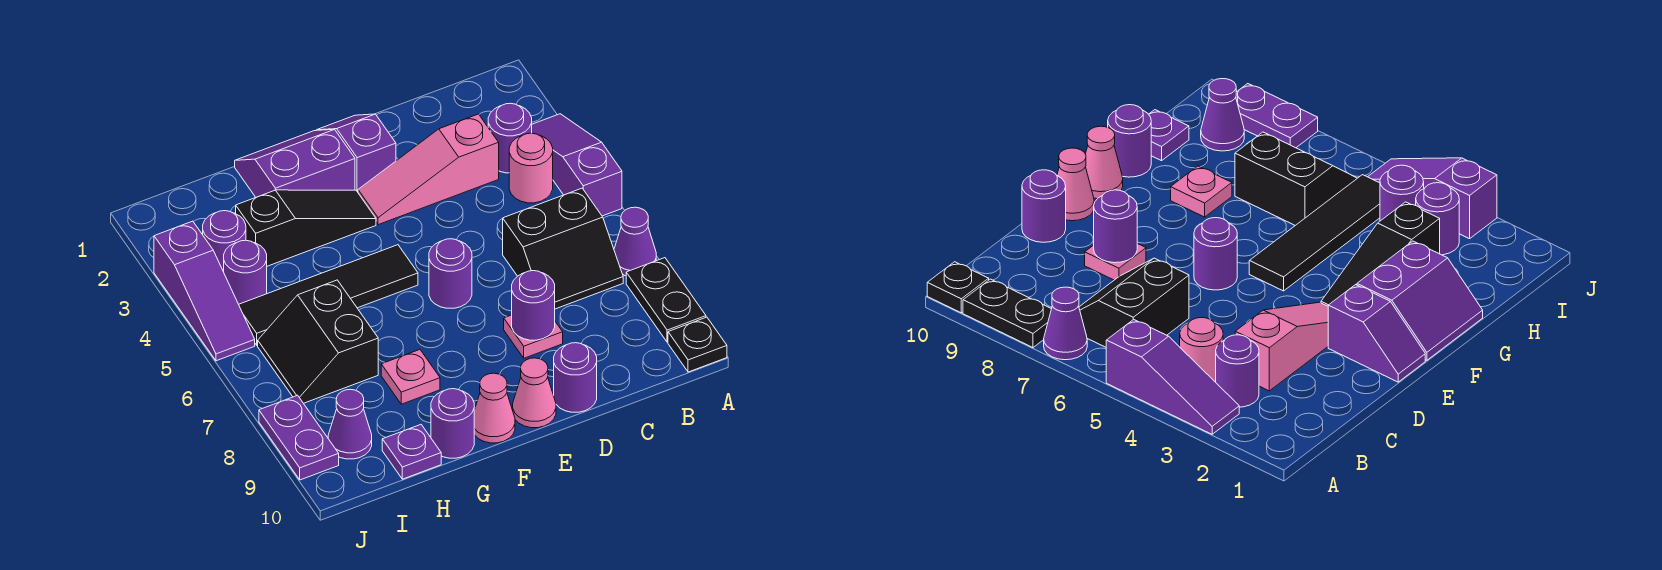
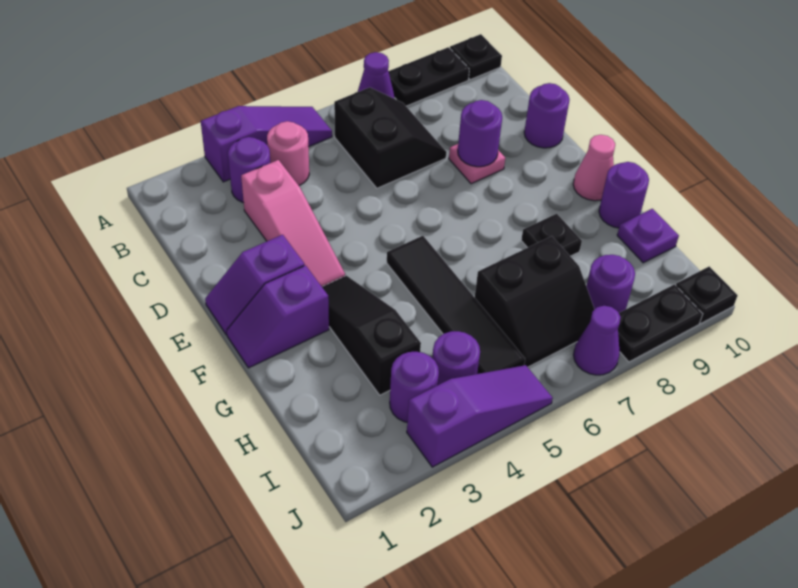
purple 1x3 slope [532,114,622,216] -> purple 1x3 slope turned to [201,106,332,182]
purple 1x1 round brick [429,239,472,308] -> purple 1x1 round brick moved to [586,255,635,313]
pink 1x1 cone [513,358,556,428] -> none
purple 2x2 slope [235,129,355,197] -> purple 1x2 slope [227,265,329,368]
pink 1x1 plate [381,350,440,404] -> black 1x1 plate [521,214,582,256]
purple 1x1 cone [328,389,372,459] -> purple 1x1 cone moved to [574,306,621,375]
purple 1x2 plate [259,395,339,480] -> black 1x2 plate [618,284,703,362]
none -> black 1x1 plate [676,266,738,324]

